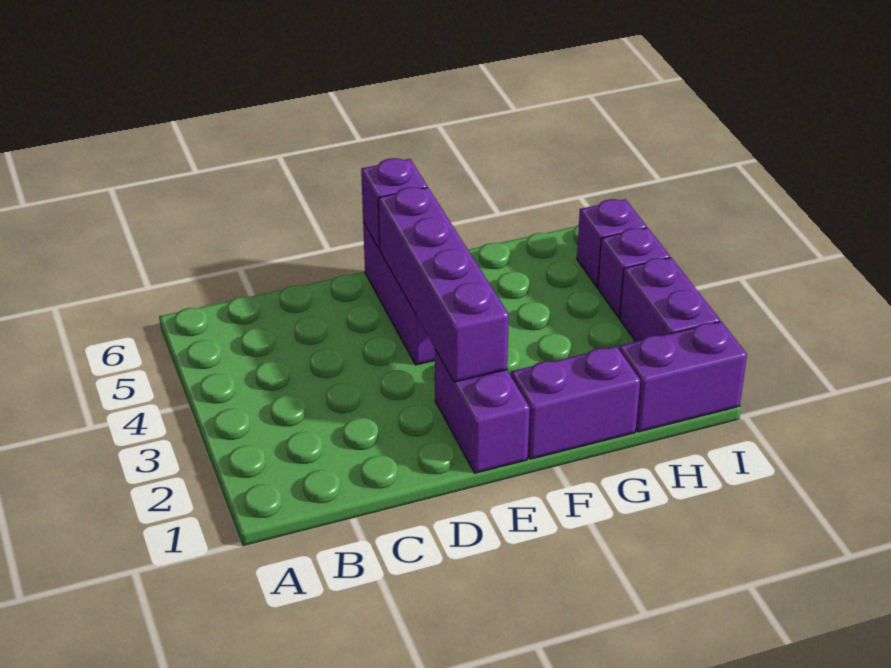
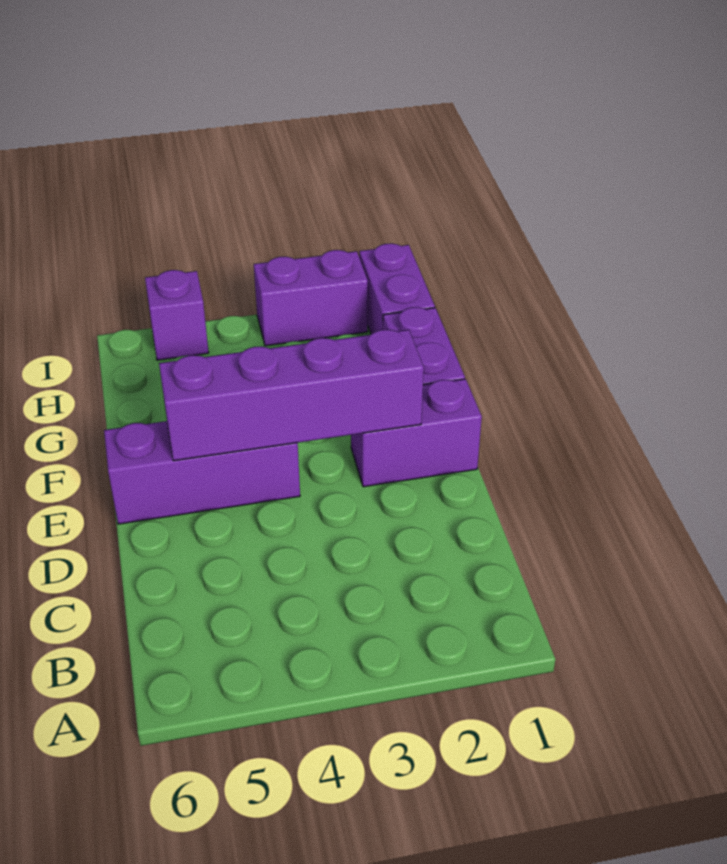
purple 1x1 brick [361,158,427,249] -> none
purple 1x1 brick [598,228,670,318] -> none

